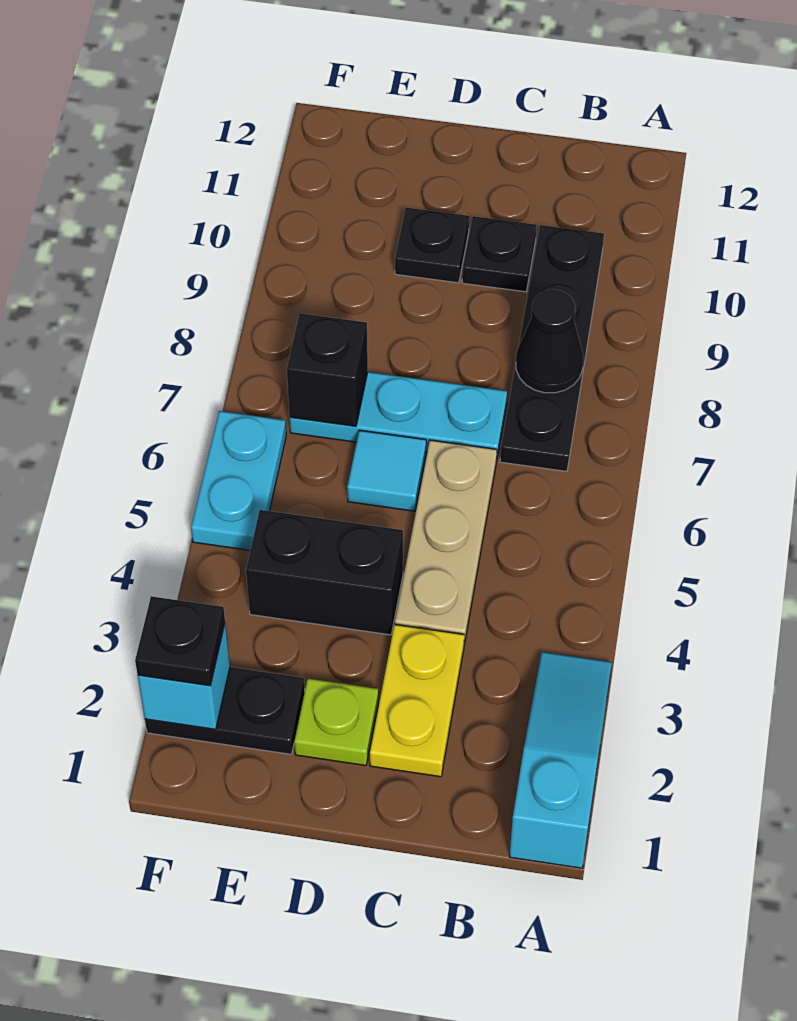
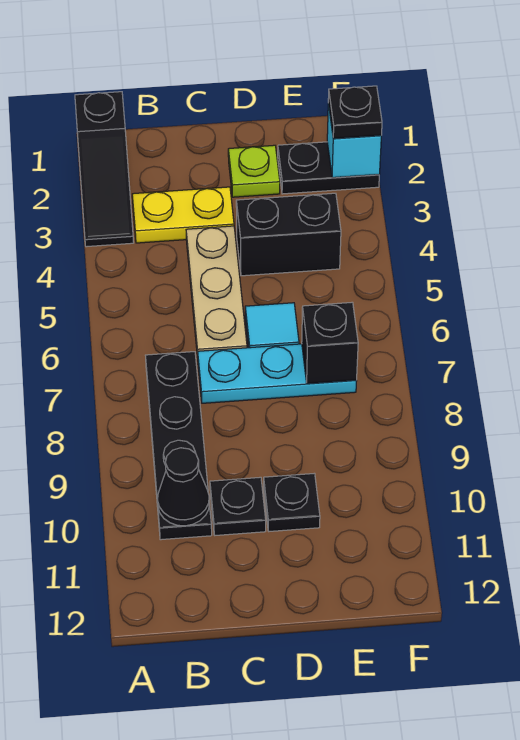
cyan 1x3 slope [510,652,612,868] -> black 1x3 slope [75,92,134,247]
black 1x1 cone [516,290,583,393] -> black 1x1 cone moved to [158,448,209,526]
yellow 1x2 plate [370,625,464,777] -> yellow 1x2 plate turned to [132,187,234,243]
cyan 1x2 plate [191,411,286,550] -> none

